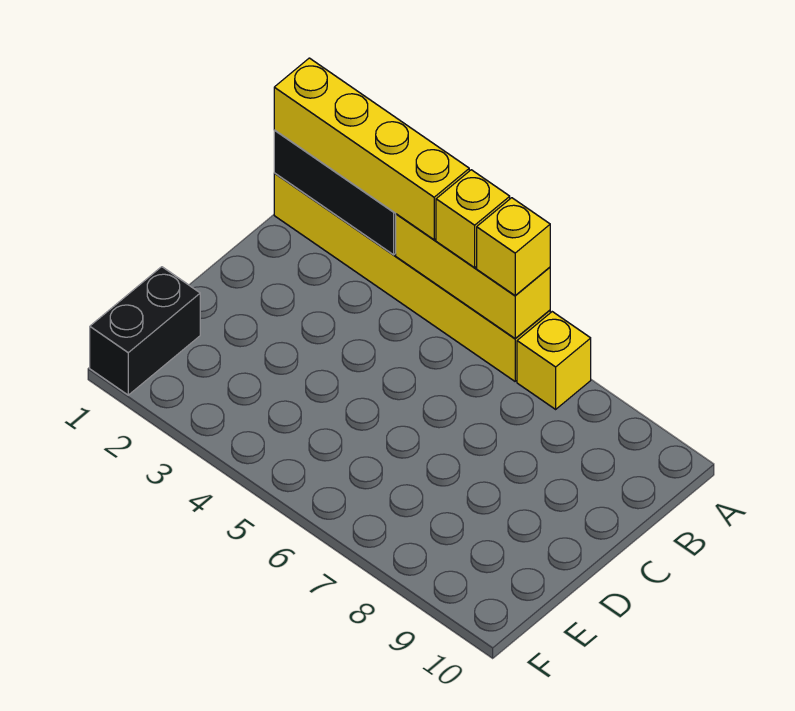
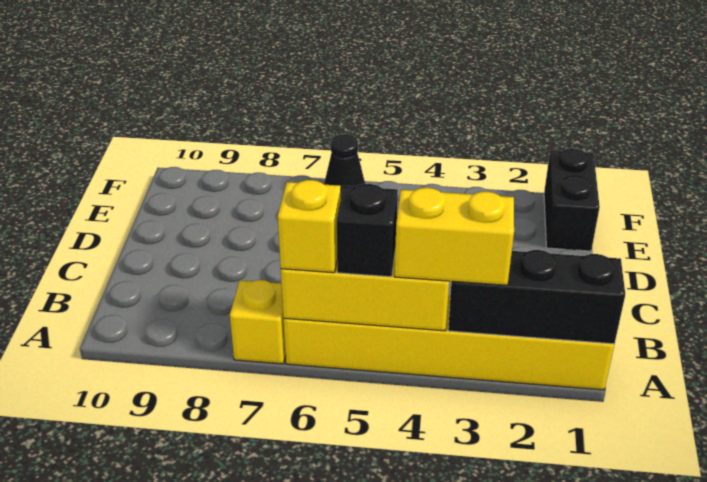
yellow 1x4 brick [274,58,469,240] -> yellow 1x2 brick [395,188,514,285]
yellow 1x1 brick [436,170,510,268] -> black 1x1 brick [337,184,398,277]
none -> black 1x1 cone [324,134,365,195]

